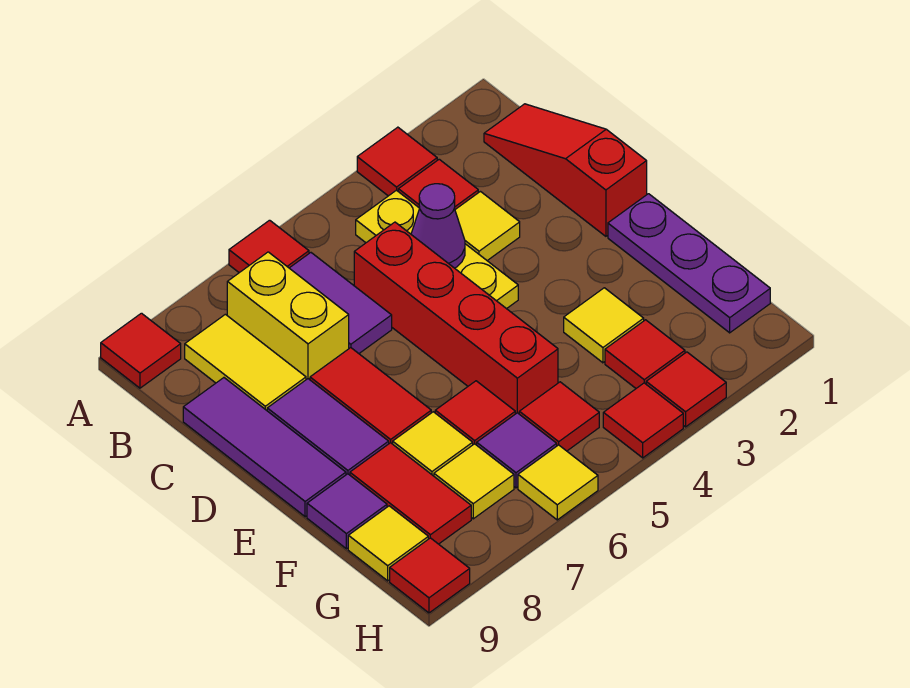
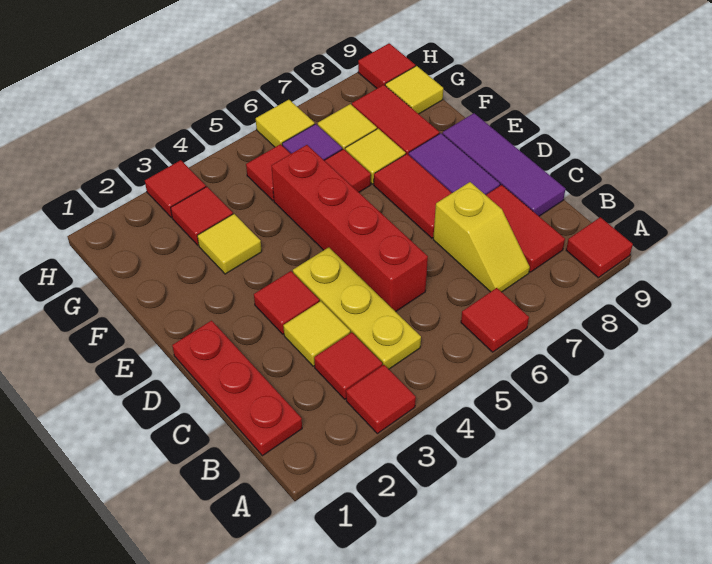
red 1x3 slope [484,104,647,236] -> red 1x3 plate [172,321,302,456]
purple 1x2 tile [290,253,392,353] -> none
yellow 1x2 brick [227,252,349,380] -> yellow 1x2 slope [433,182,530,292]
yellow 1x2 tile [185,314,306,410] -> red 1x2 tile [486,185,565,272]
purple 1x1 cone [411,184,465,268] -> none
purple 1x3 plate [608,194,770,333] -> none
purple 1x1 tile [307,474,387,549] -> none
red 1x1 tile [603,383,683,458] -> red 1x1 tile moved to [254,271,319,334]

